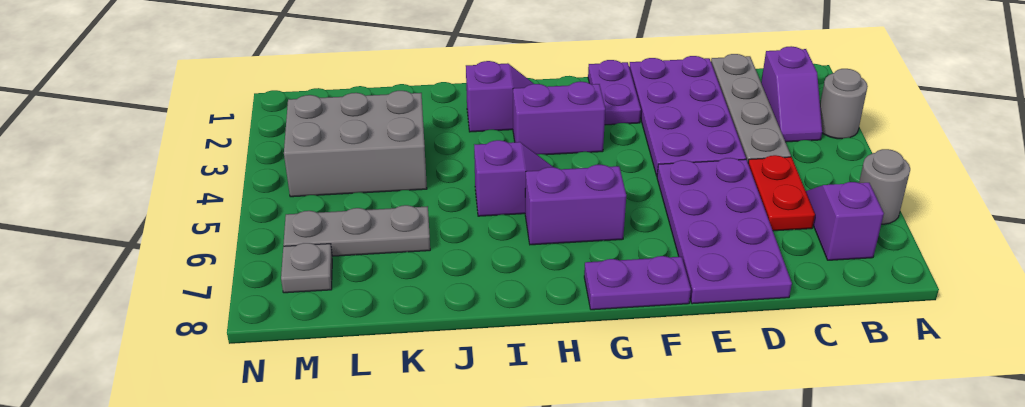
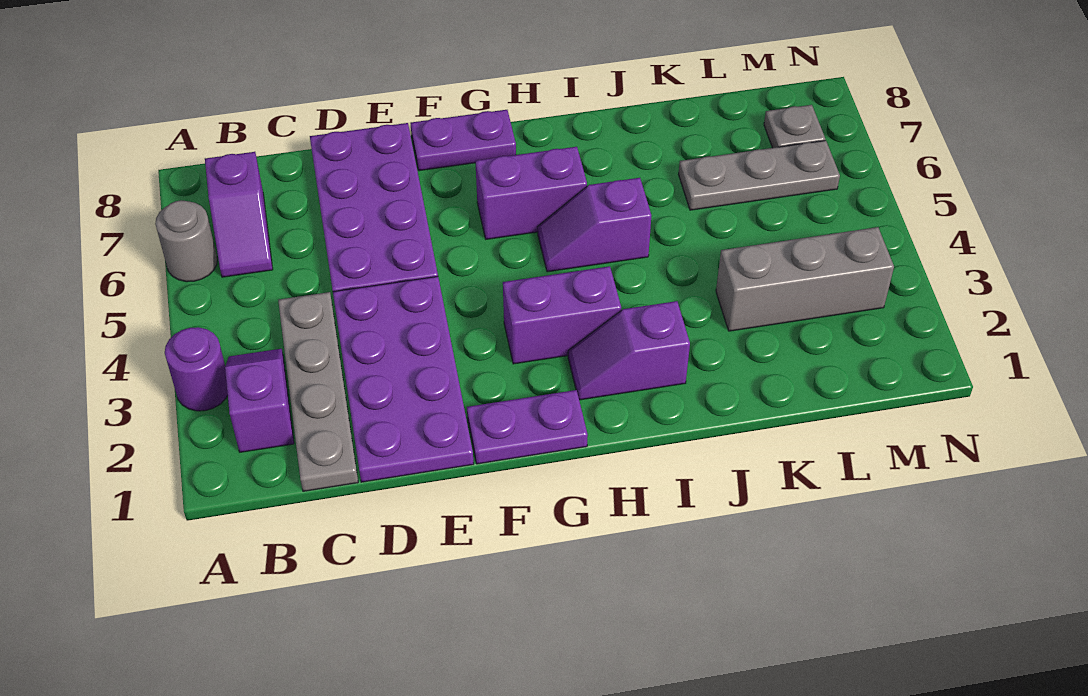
grey 1x1 round brick [820,69,868,139] -> purple 1x1 round brick [165,327,228,411]
red 1x2 plate [748,155,815,231] -> none
purple 1x2 plate [588,60,641,125] -> purple 1x2 plate turned to [467,390,588,464]
grey 2x3 brick [284,91,427,197] -> grey 1x3 brick [716,227,894,331]

